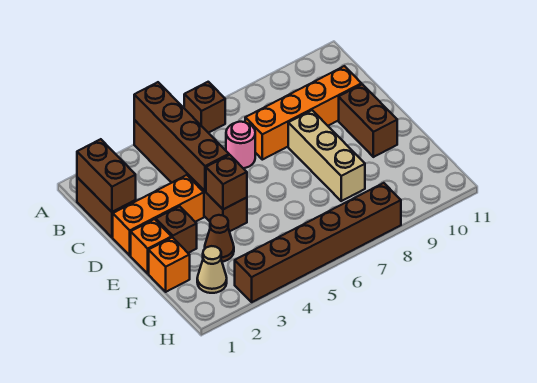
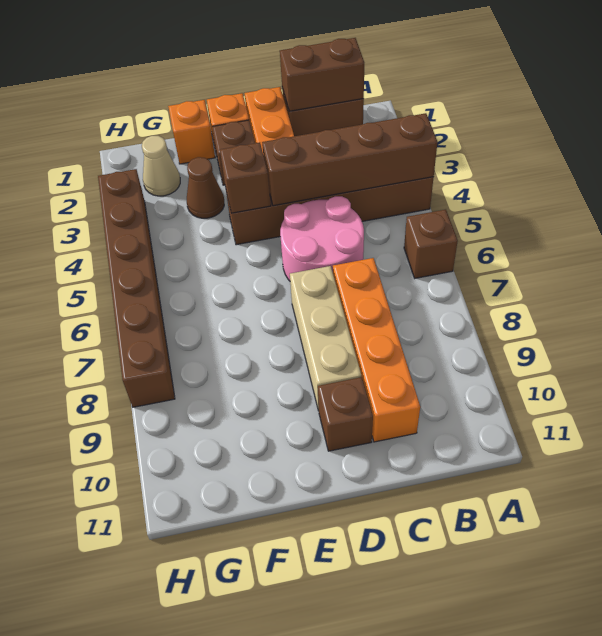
pink 1x1 round brick [226,122,255,168] -> pink 2x2 round brick [280,196,364,281]
tan 1x3 brick [288,110,365,201] -> tan 1x3 brick turned to [290,266,361,411]
brown 1x2 brick [339,84,397,157] -> brown 1x1 brick [318,377,373,451]

